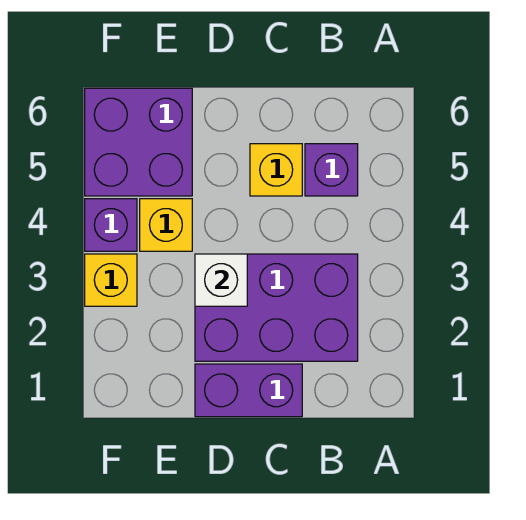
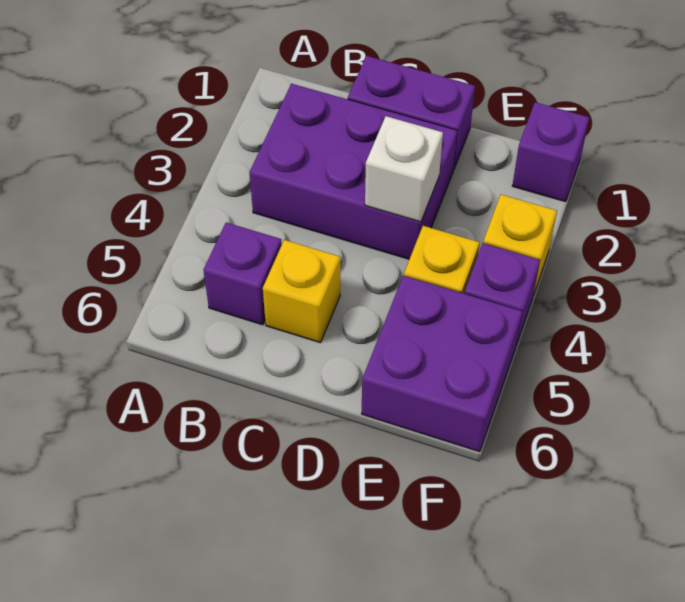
none -> purple 1x1 brick [512,102,589,202]

